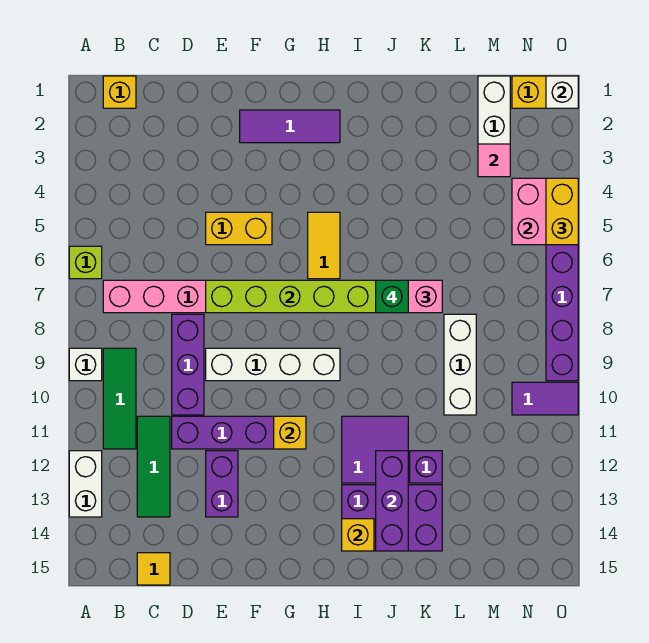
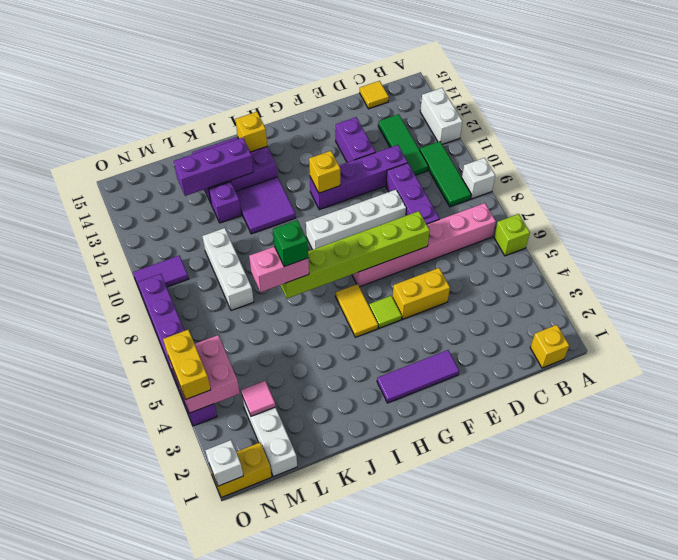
none -> lime 1x1 tile [369,296,402,328]
purple 1x3 brick [376,451,408,551] -> purple 1x3 brick turned to [174,138,253,196]

